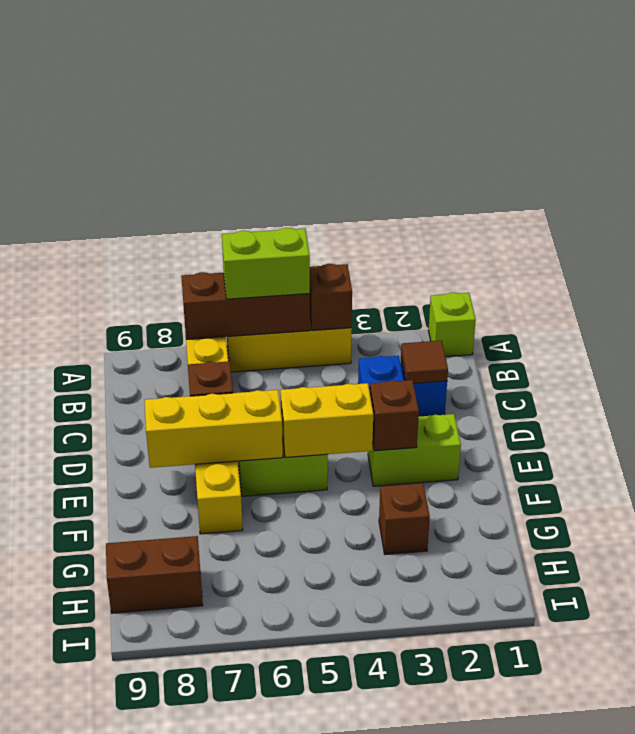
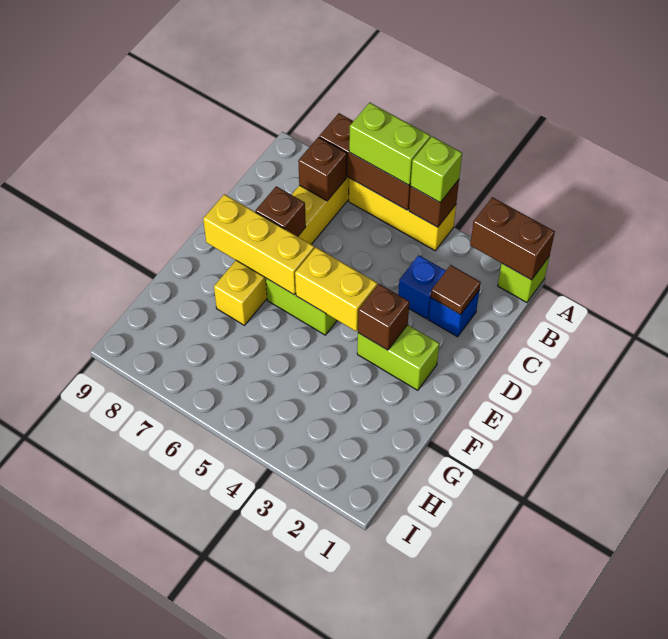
none -> lime 1x1 brick [411,137,462,202]
brown 1x1 brick [379,483,430,554] -> brown 1x1 brick moved to [298,137,347,201]
brown 1x2 brick [106,536,203,613] -> brown 1x2 brick moved to [470,197,555,280]

